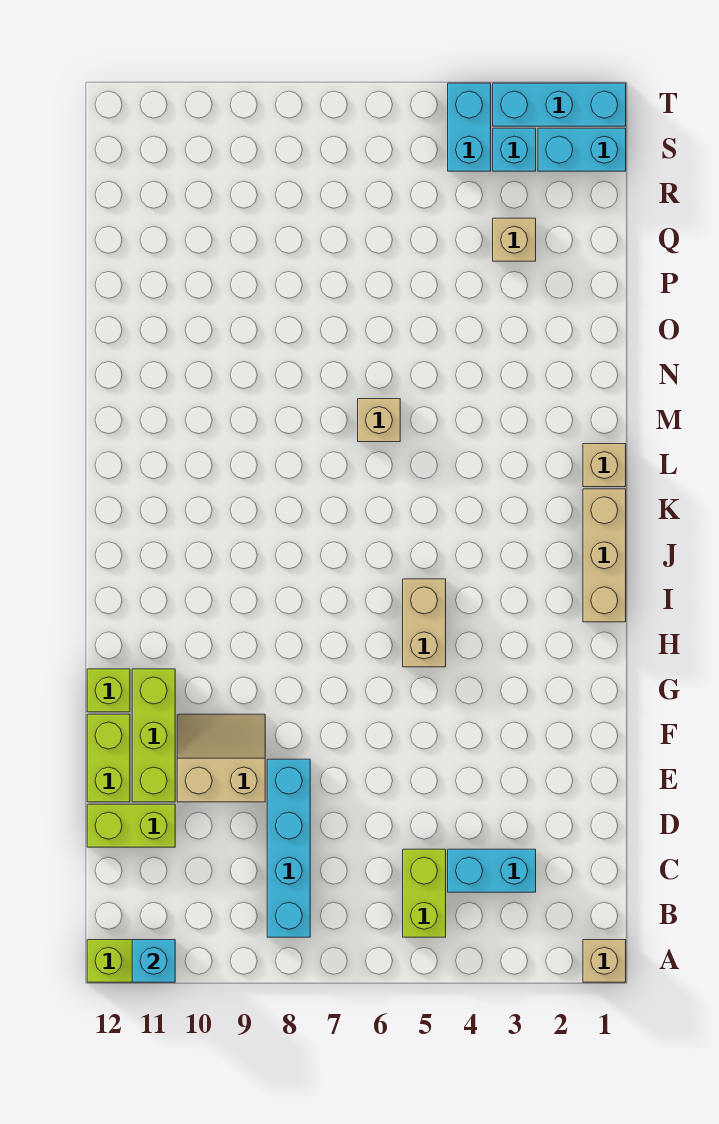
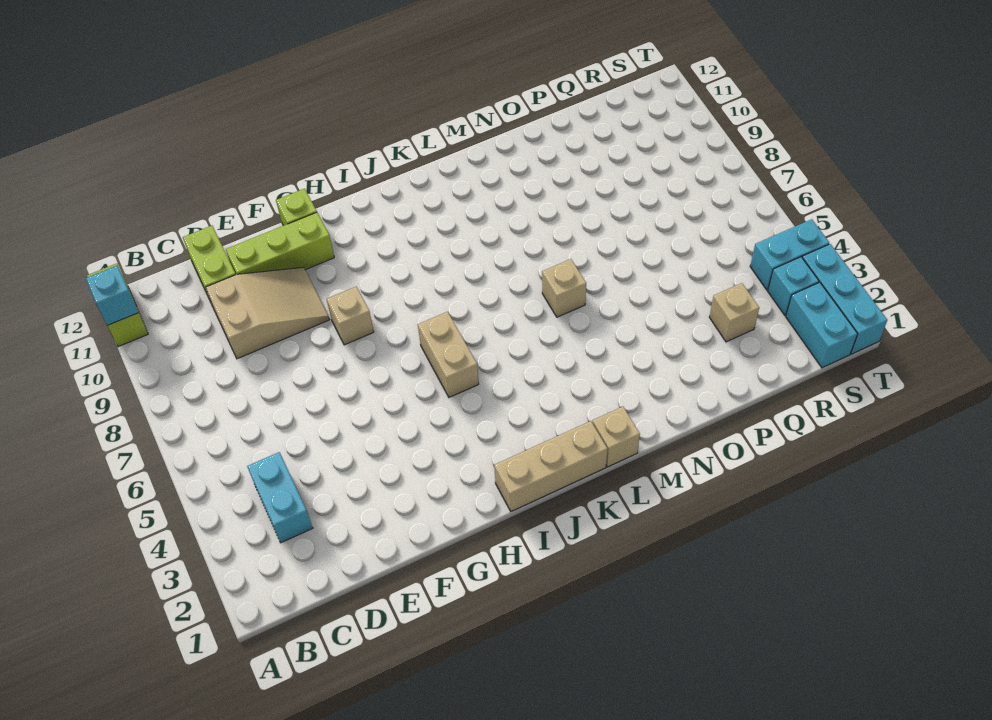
tan 1x1 brick [583,940,626,982] -> tan 1x1 brick moved to [327,287,374,345]
lime 1x2 brick [403,849,446,937] -> none
cyan 1x4 brick [267,759,310,937] -> none
tan 2x2 slope [177,714,265,802] -> tan 2x3 slope [206,267,329,359]
lime 1x2 brick [87,714,130,802] -> none
tan 1x2 brick [403,579,446,667] -> tan 1x2 brick turned to [418,312,479,397]

